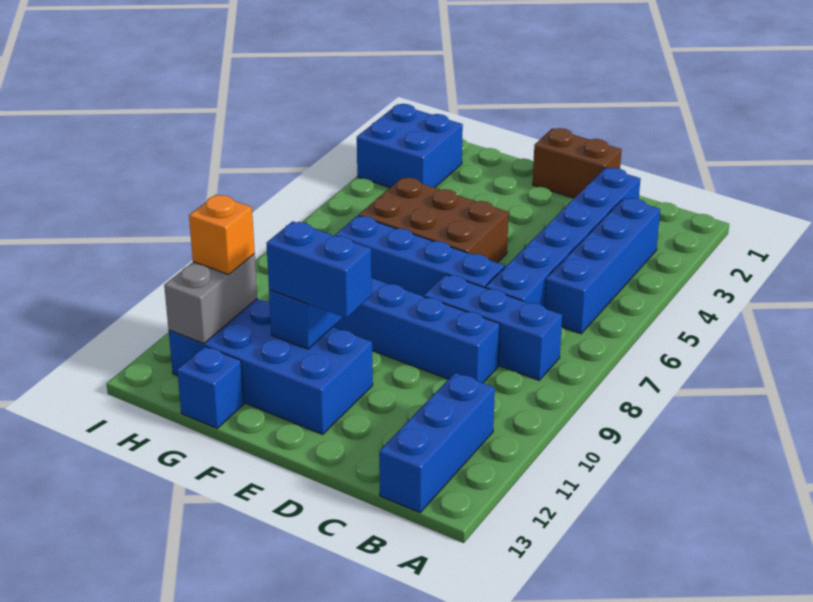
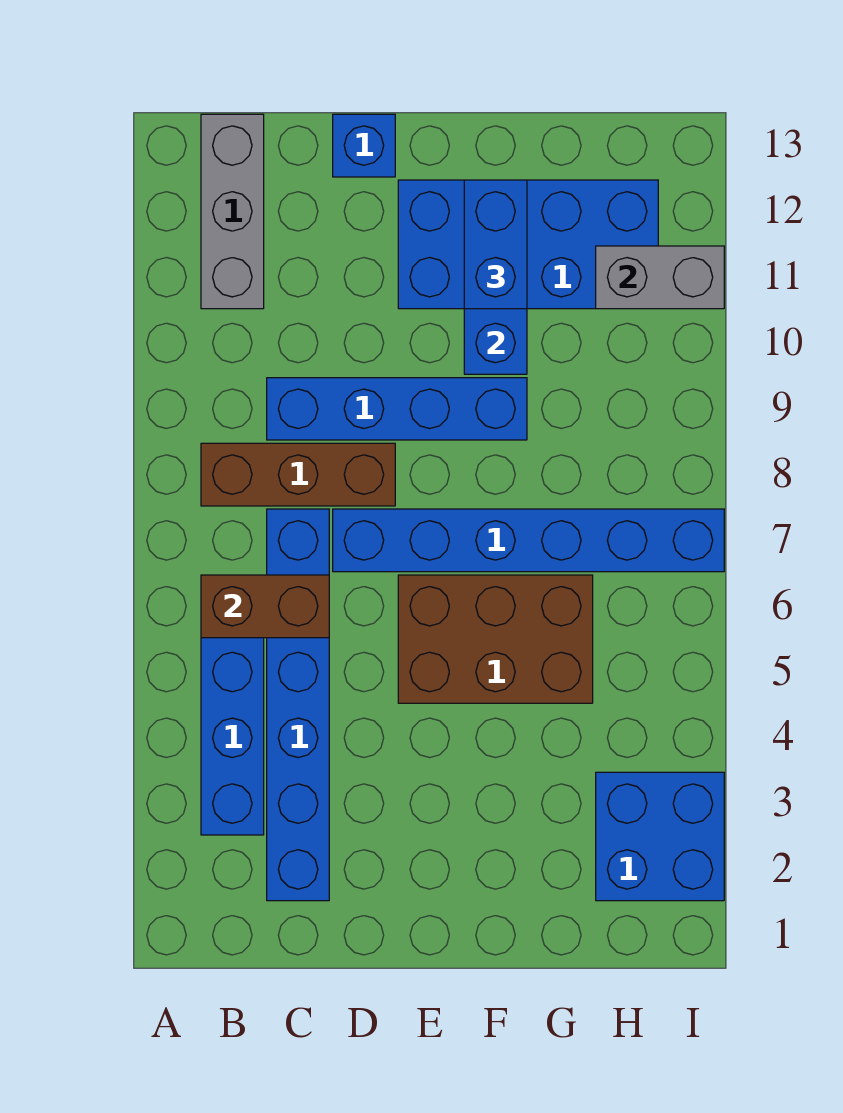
blue 1x3 brick [424,274,562,380] -> brown 1x3 brick [201,443,395,506]
blue 1x3 brick [379,373,495,513] -> grey 1x3 brick [201,114,264,309]
brown 1x2 brick [533,128,622,198] -> brown 1x2 brick moved to [201,575,329,638]
blue 1x4 brick [335,216,504,296] -> blue 1x6 brick [333,509,724,572]
blue 1x2 brick [266,221,371,318] -> blue 1x2 brick turned to [464,180,527,309]
blue 1x1 brick [177,346,244,428] -> blue 1x1 brick moved to [333,114,395,177]
grey 1x2 brick [164,254,257,344] -> grey 1x2 brick turned to [596,246,724,309]
orange 1x1 brick [189,195,255,275] -> none

